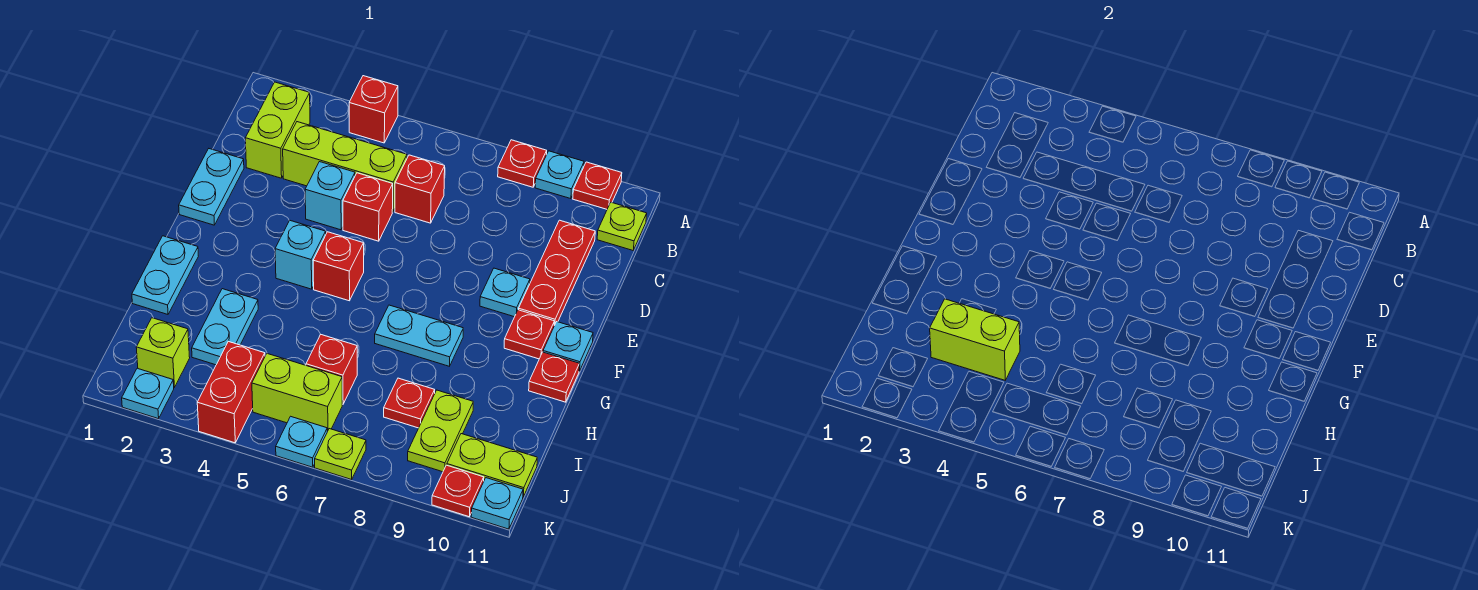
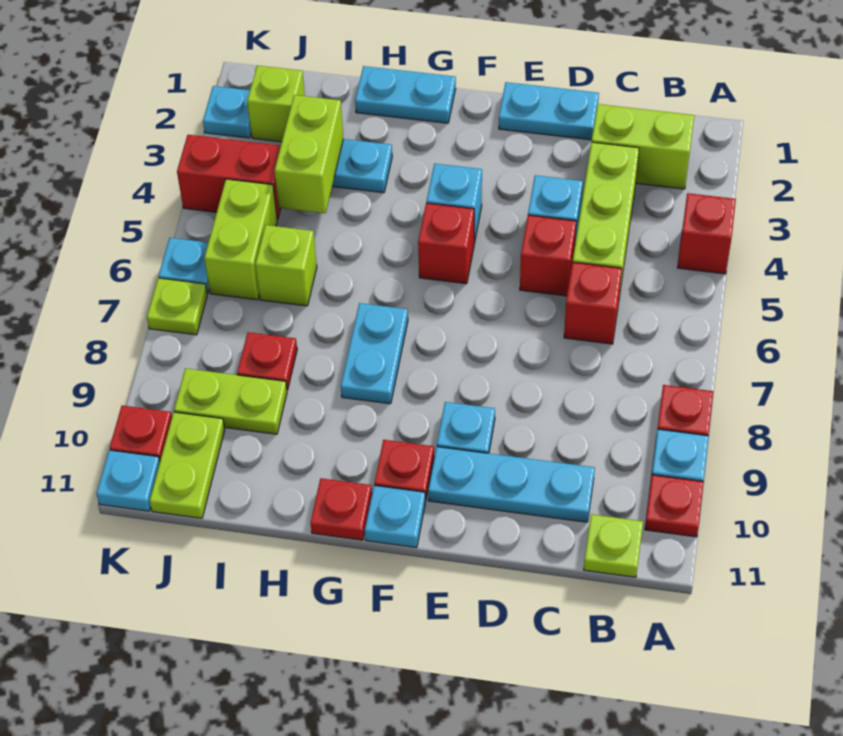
red 1x3 plate [519,220,595,325] -> cyan 1x3 plate [428,447,595,522]
red 1x1 brick [306,334,357,404] -> lime 1x1 brick [255,225,317,306]

